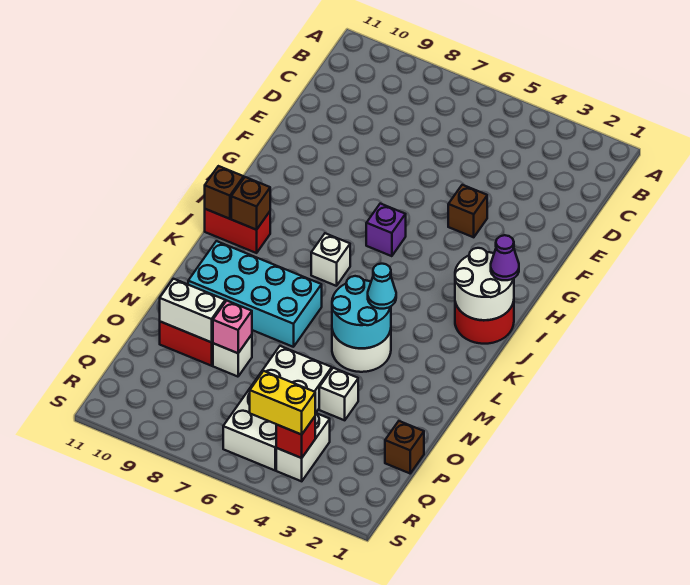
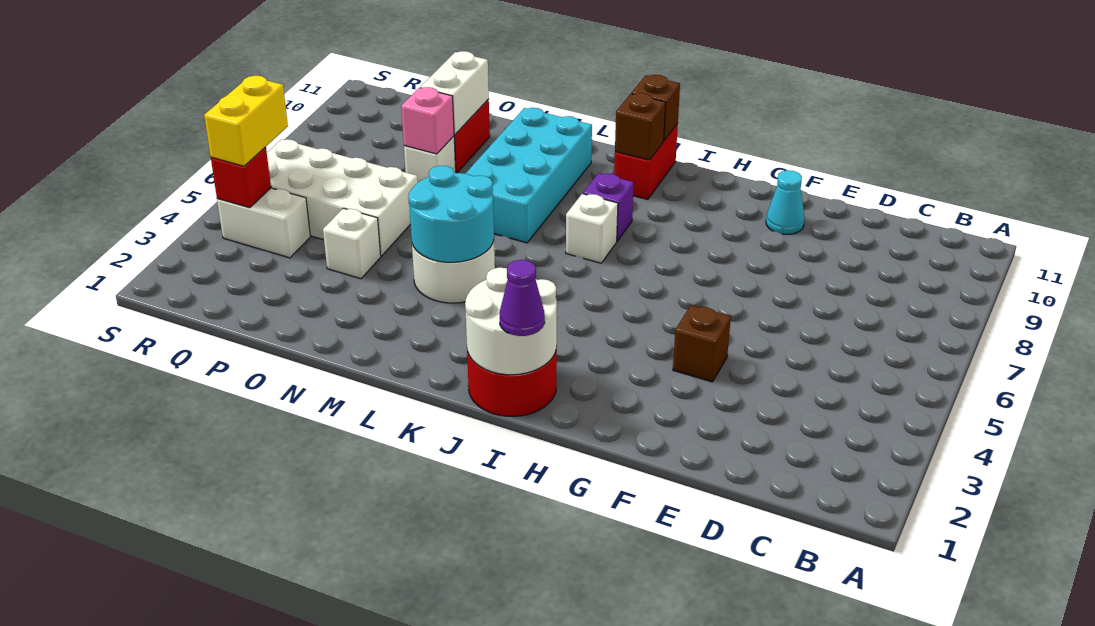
purple 1x1 brick [366,204,406,256] -> purple 1x1 brick moved to [583,173,634,241]
cyan 1x1 cone [368,264,396,309] -> cyan 1x1 cone moved to [766,170,805,234]
brown 1x1 brick [385,421,424,473] -> none

